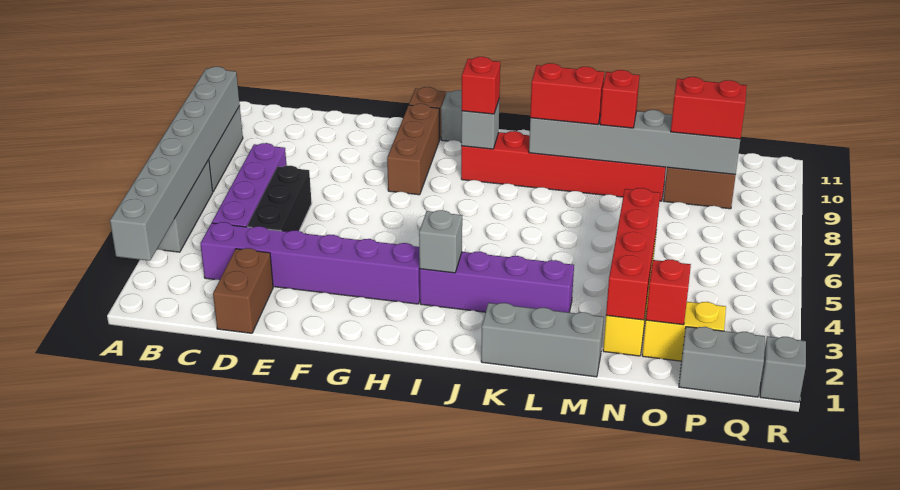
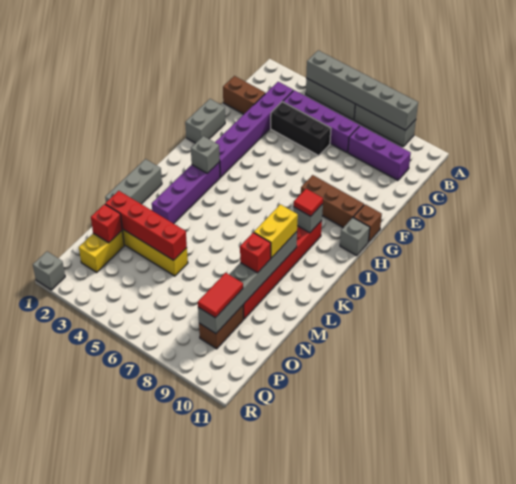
grey 1x8 brick [110,67,240,261] -> grey 1x6 brick [306,50,418,130]
none -> purple 1x3 brick [348,126,411,180]
red 1x1 brick [462,57,500,114] -> red 1x1 tile [294,189,323,216]
red 1x2 brick [530,63,604,125] -> yellow 1x2 brick [254,204,298,258]
red 1x2 brick [671,77,747,139] -> red 1x2 tile [198,273,243,318]
grey 1x2 brick [679,327,765,397] -> grey 1x2 brick moved to [185,99,225,143]

